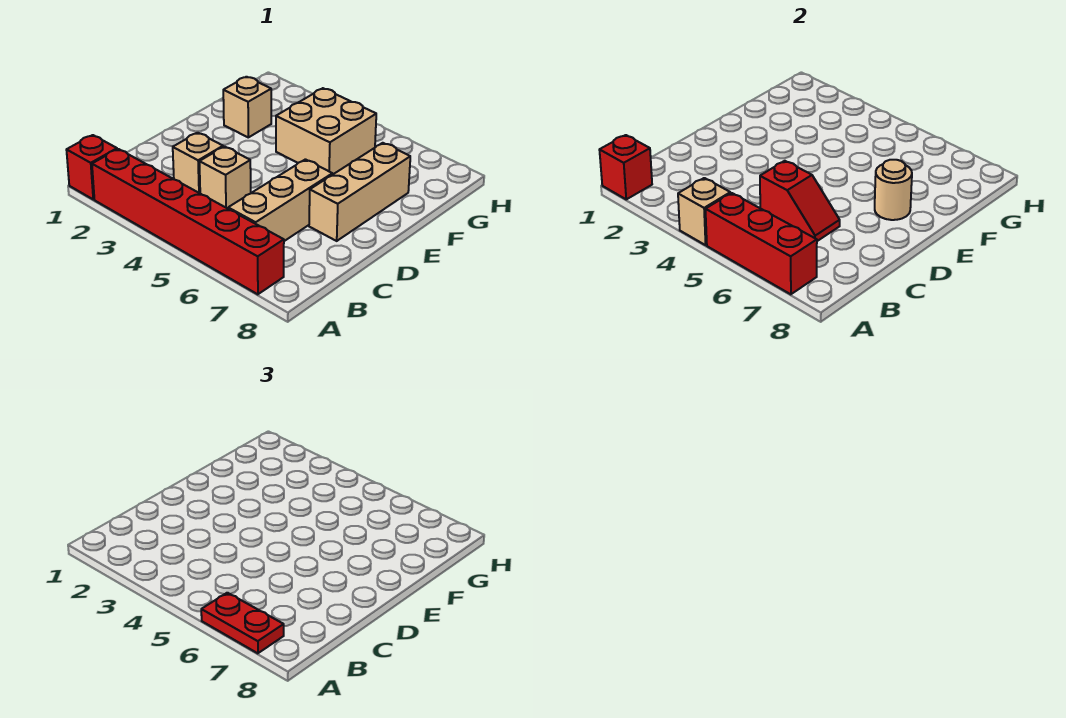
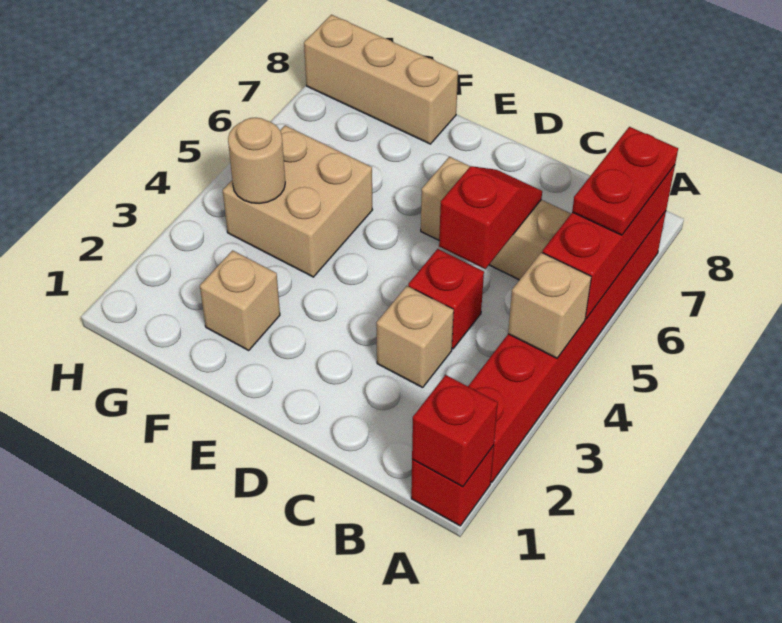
tan 1x1 brick [199,147,251,209] -> red 1x1 brick [408,249,484,349]
tan 1x3 brick [309,143,410,241] -> tan 1x3 brick moved to [304,15,458,144]
tan 1x1 round brick [875,160,912,220] -> tan 1x1 round brick moved to [228,118,285,203]

